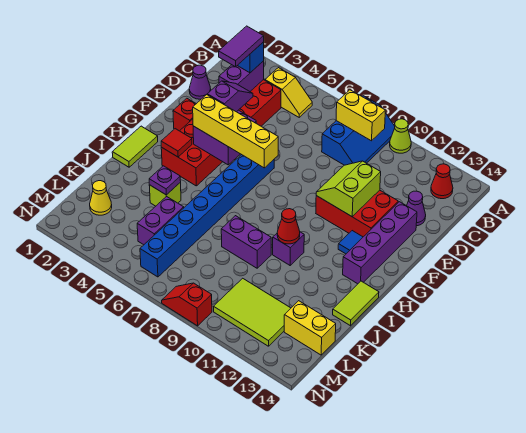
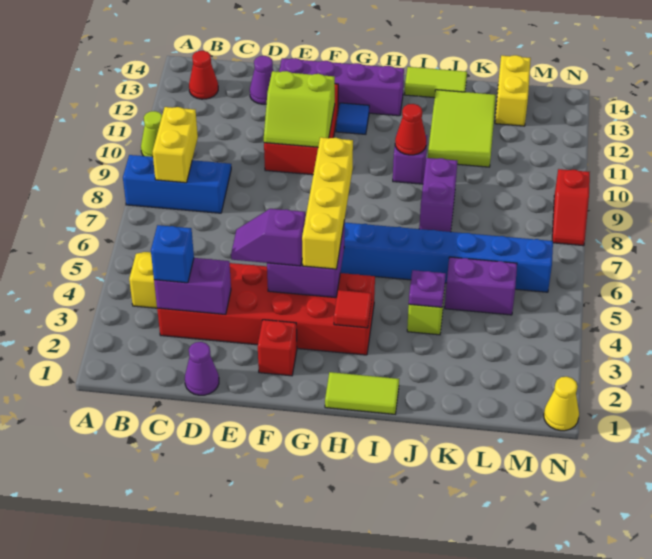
purple 1x2 tile [219,26,264,67] -> none
yellow 1x1 cone [90,181,112,215] -> yellow 1x1 cone moved to [544,377,579,431]
lime 2x3 tile [213,278,291,346] -> lime 2x3 tile moved to [428,90,496,167]

